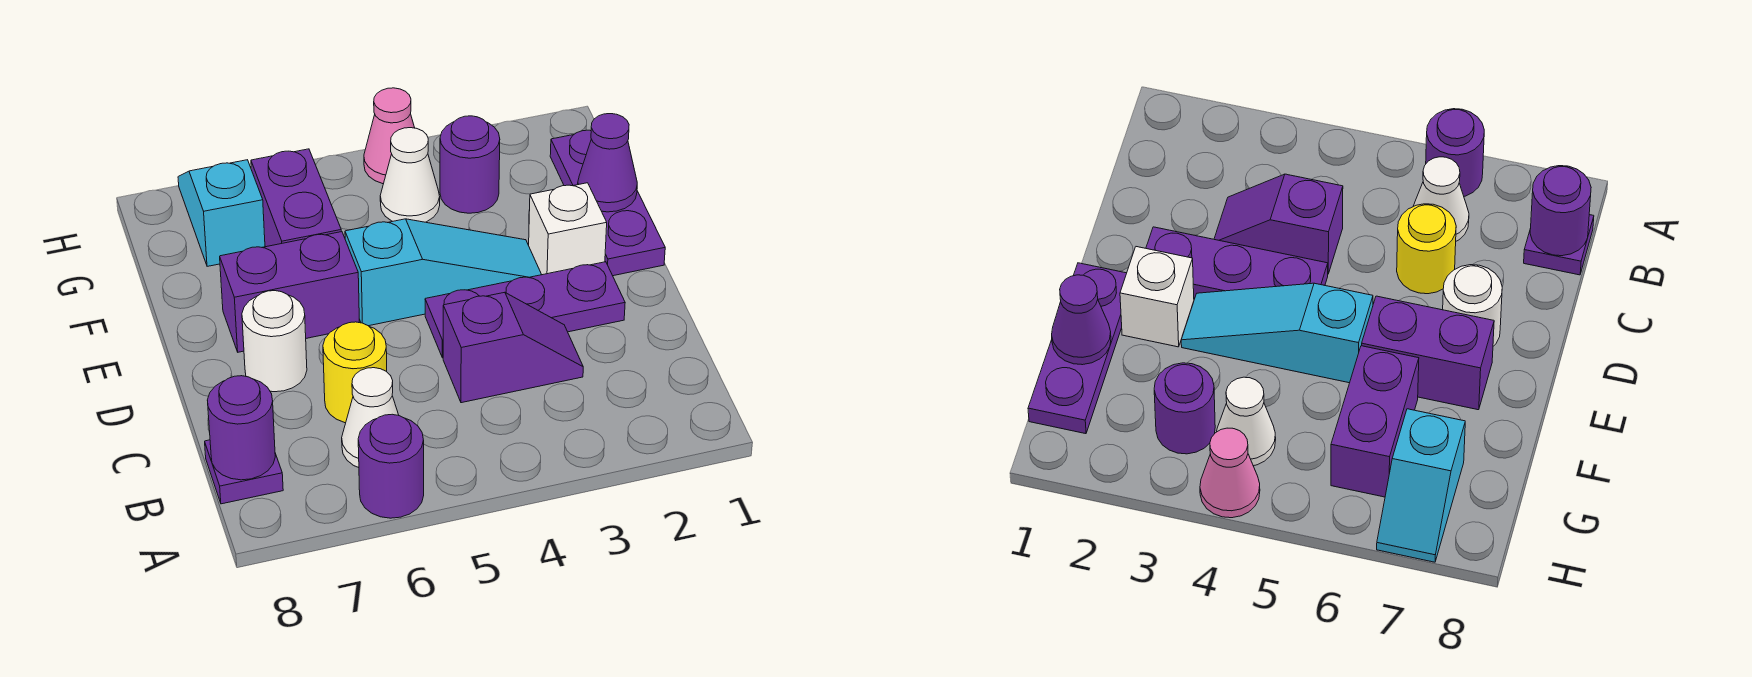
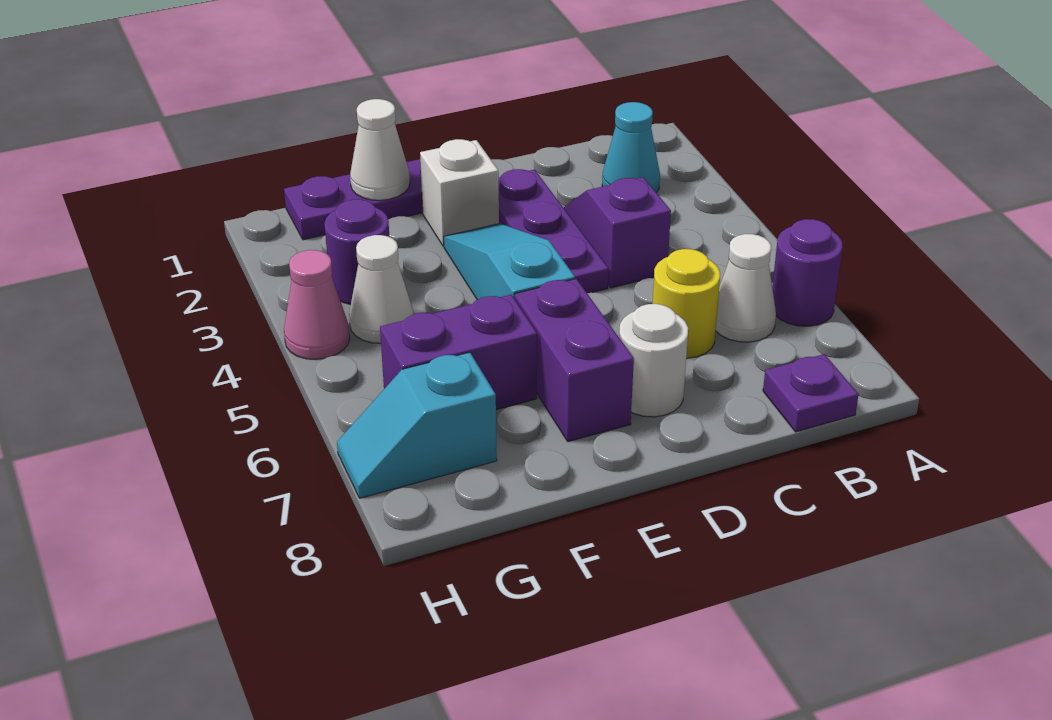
none -> cyan 1x1 cone [602,102,660,193]
purple 1x1 round brick [207,376,275,480] -> none
purple 1x1 cone [578,114,637,212] -> white 1x1 cone [350,99,410,200]

